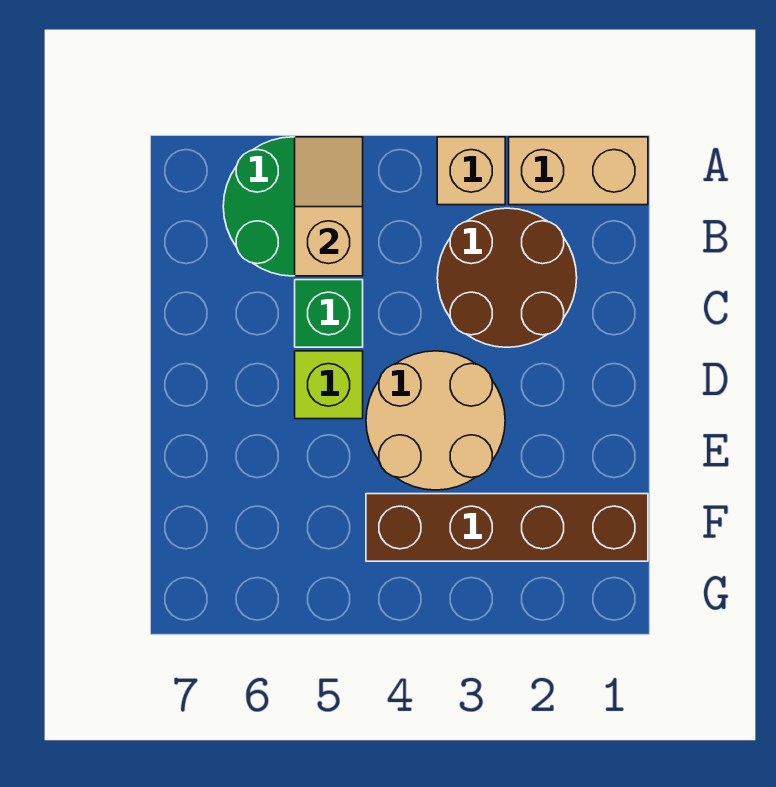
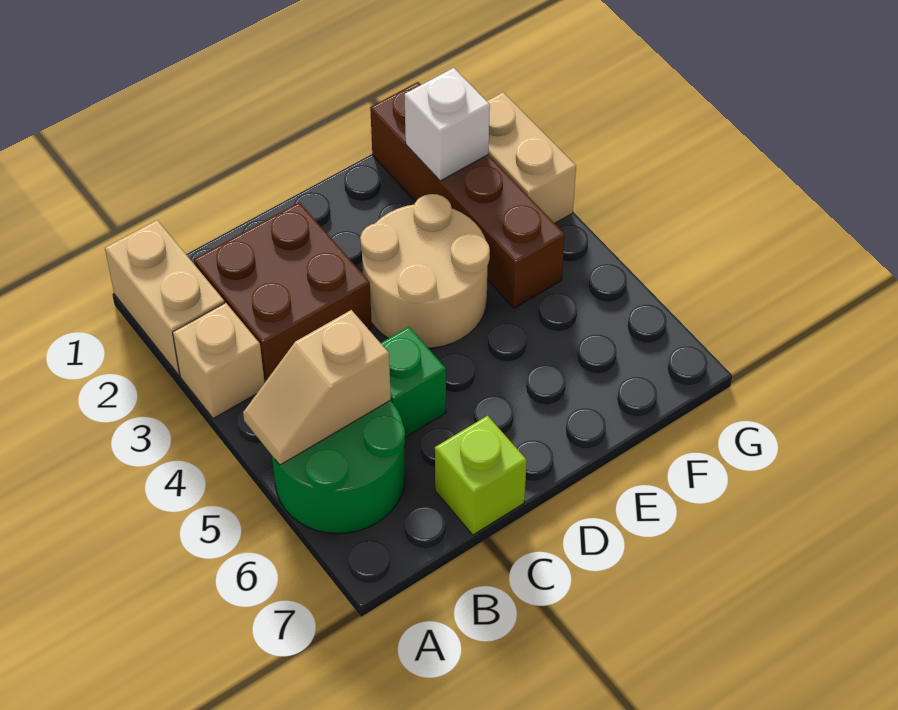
brown 2x2 round brick [437,208,577,347] -> brown 2x2 brick [194,203,372,382]
lime 1x1 brick [295,351,363,419] -> lime 1x1 brick moved to [435,416,527,535]
none -> white 1x1 brick [404,68,490,181]
none -> tan 1x2 brick [487,92,576,223]

